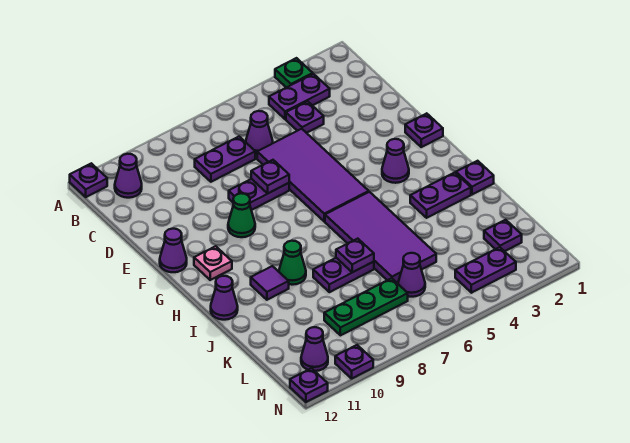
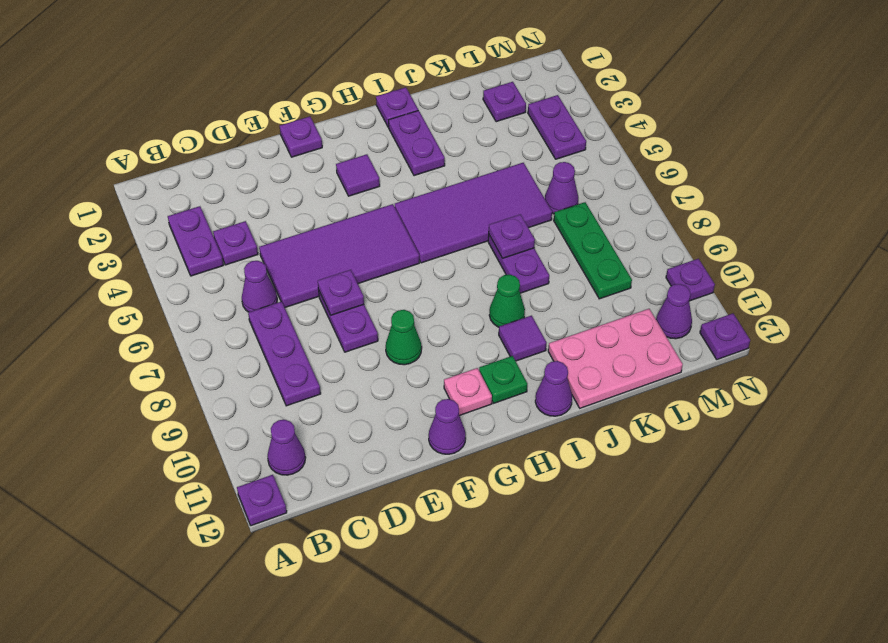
green 1x1 plate [275,58,313,88] -> green 1x1 plate moved to [479,356,527,403]
purple 1x2 plate [195,137,255,182] -> purple 1x3 plate [248,301,321,406]
purple 1x1 cone [382,139,409,183] -> purple 1x1 tile [336,154,380,196]
none -> pink 2x3 plate [548,309,683,408]

